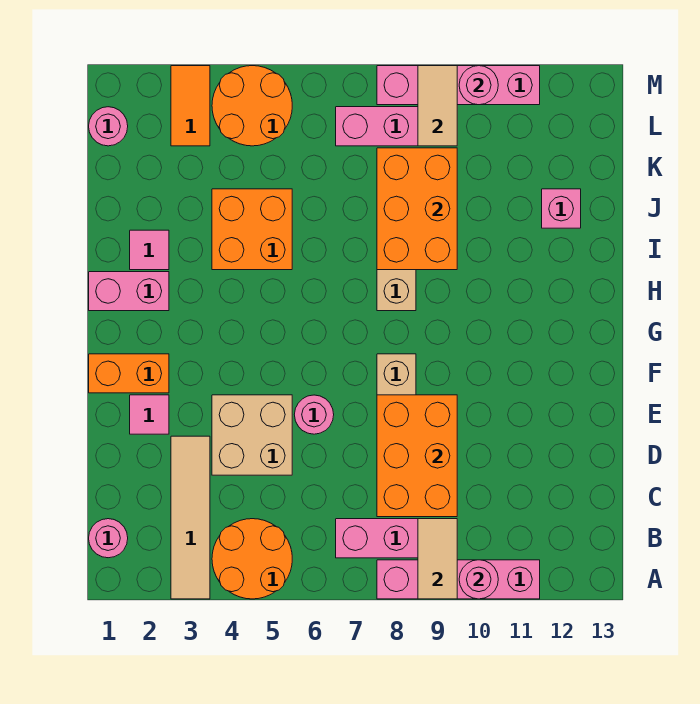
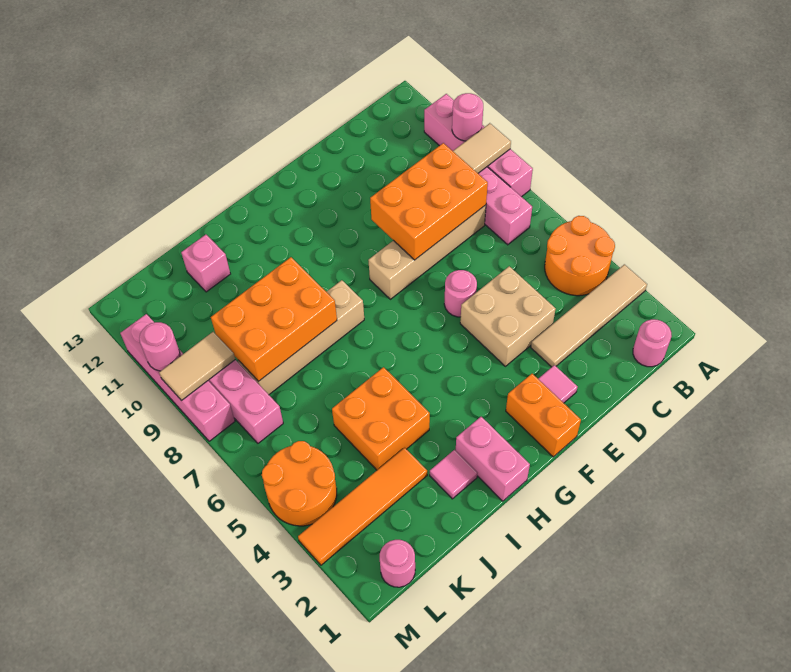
orange 1x2 tile [171,66,210,146] -> orange 1x4 tile [298,448,427,565]

